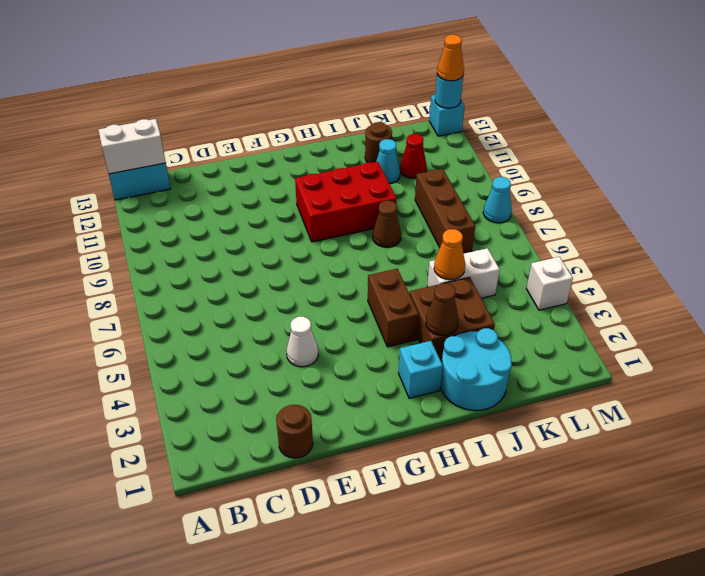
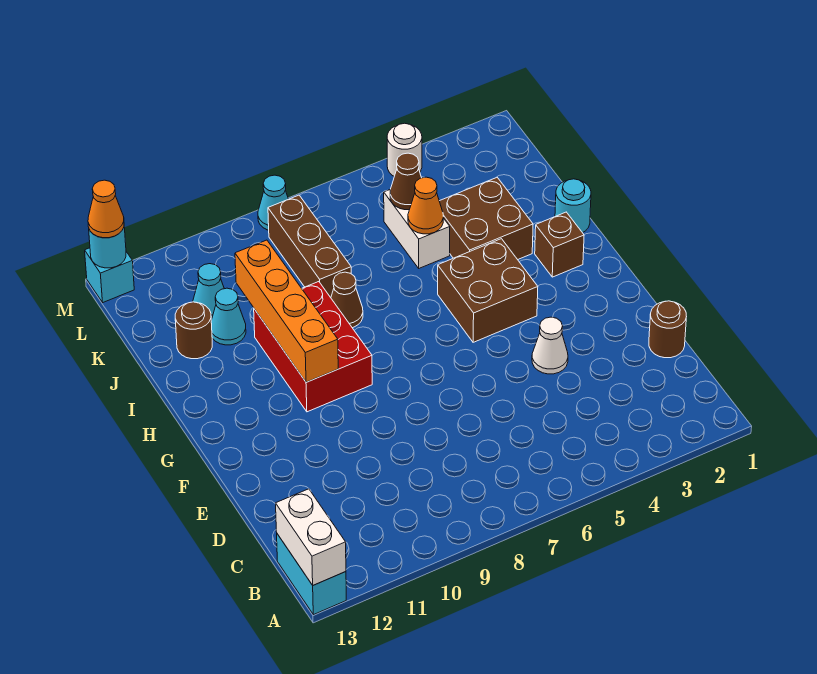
none -> orange 1x4 brick [235,240,338,382]
cyan 1x1 brick [399,341,443,398] -> brown 1x1 brick [535,212,584,277]
brown 1x2 brick [368,269,419,347] -> brown 2x2 brick [438,239,538,342]
cyan 2x2 round brick [440,328,512,411] -> cyan 1x1 round brick [555,179,591,233]
brown 1x1 cone [426,283,459,336] -> brown 1x1 cone moved to [390,153,421,210]
brown 1x3 brick [415,169,475,253] -> brown 1x3 brick turned to [268,195,351,298]
red 1x1 cone [400,134,427,179] -> cyan 1x1 cone [193,264,224,320]
white 1x1 brick [526,257,573,310] -> white 1x1 round brick [387,123,422,176]

